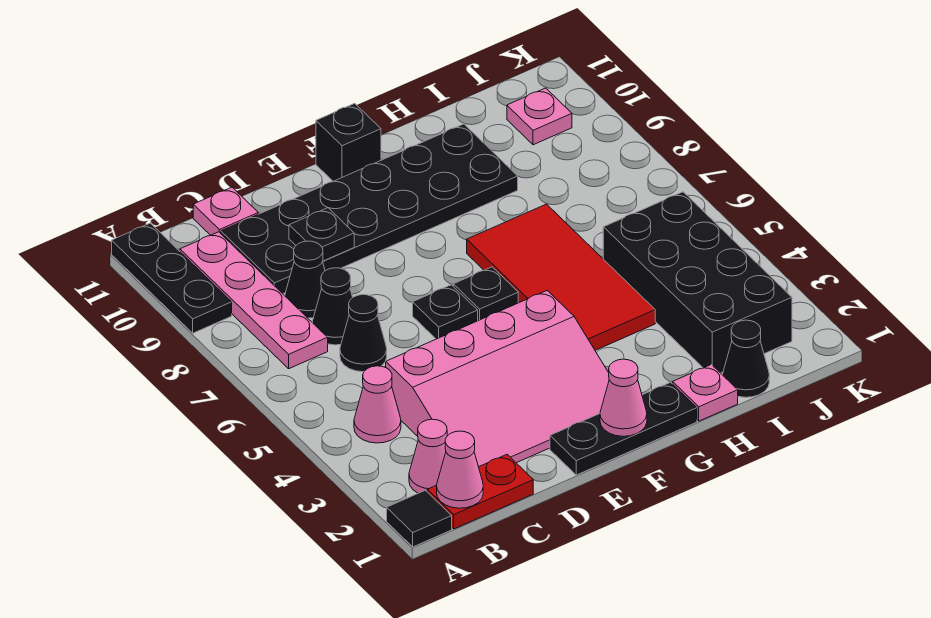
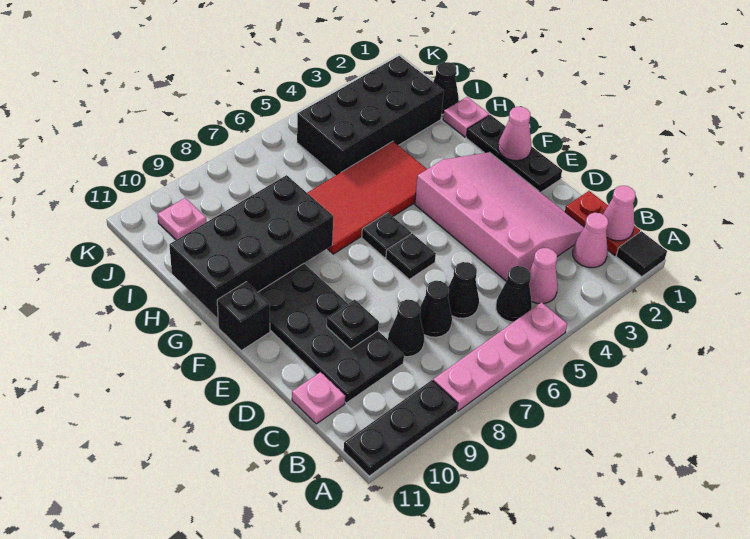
none -> black 1x1 cone [496,266,532,322]
pink 1x4 plate [180,232,328,369] -> pink 1x4 plate moved to [433,302,567,411]
none -> black 2x4 brick [169,175,333,318]

